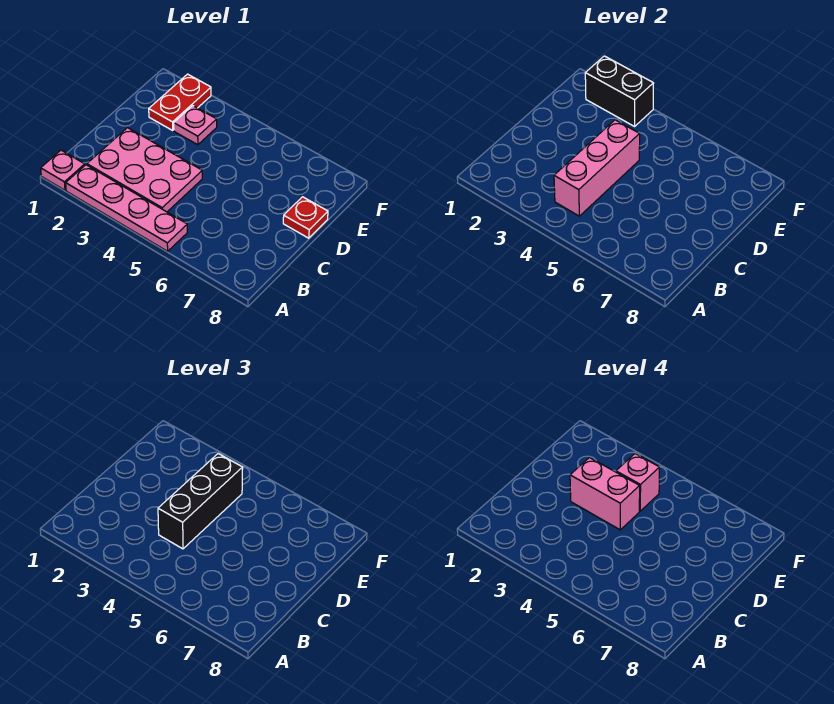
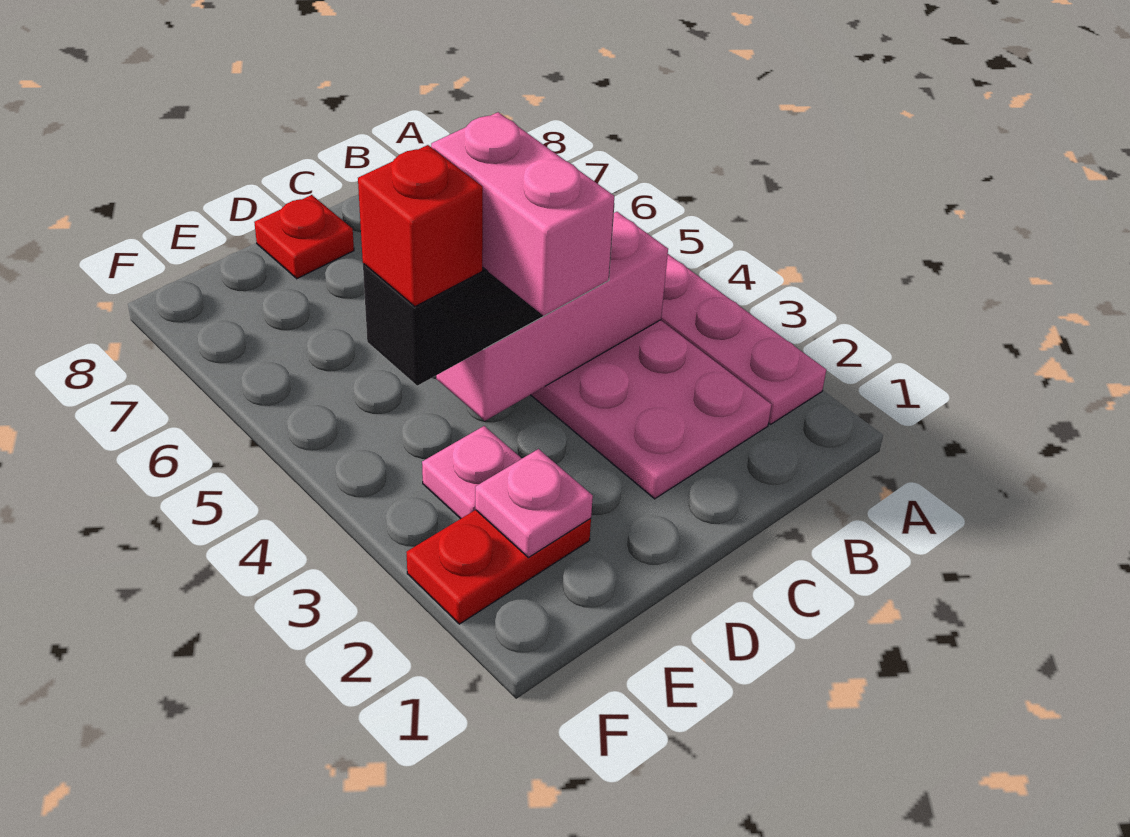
pink 1x1 plate [41,150,85,190] -> pink 1x1 plate moved to [475,449,593,558]
pink 1x1 brick [616,454,660,511] -> red 1x1 brick [358,145,483,306]
black 1x2 brick [585,56,654,126] -> none

